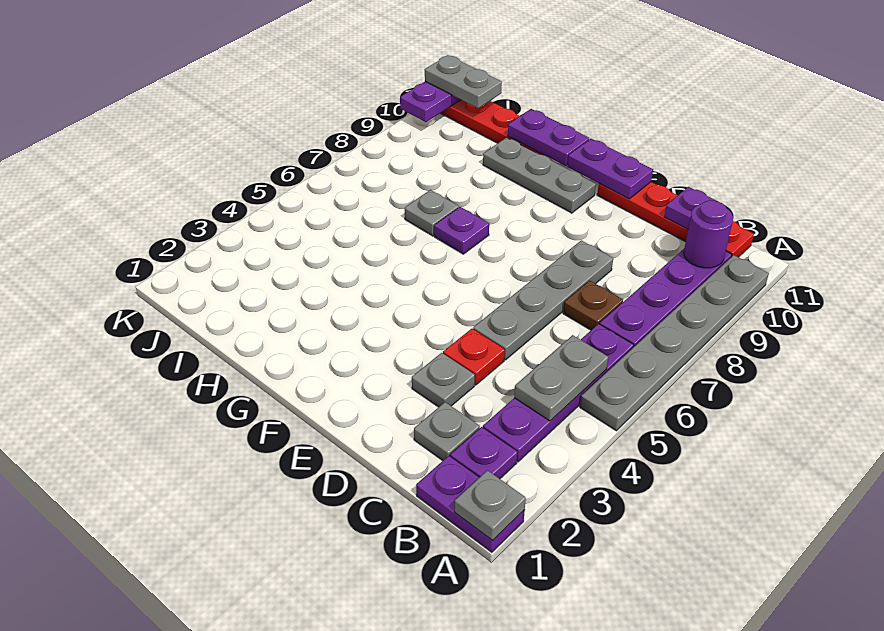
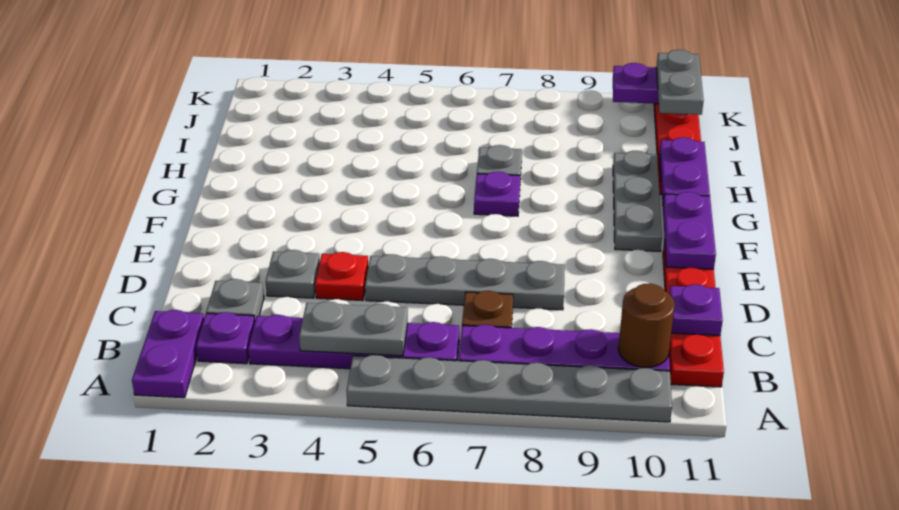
grey 1x1 plate [455,470,526,541] -> none
purple 1x1 round brick [684,201,733,268] -> brown 1x1 round brick [618,284,675,368]

